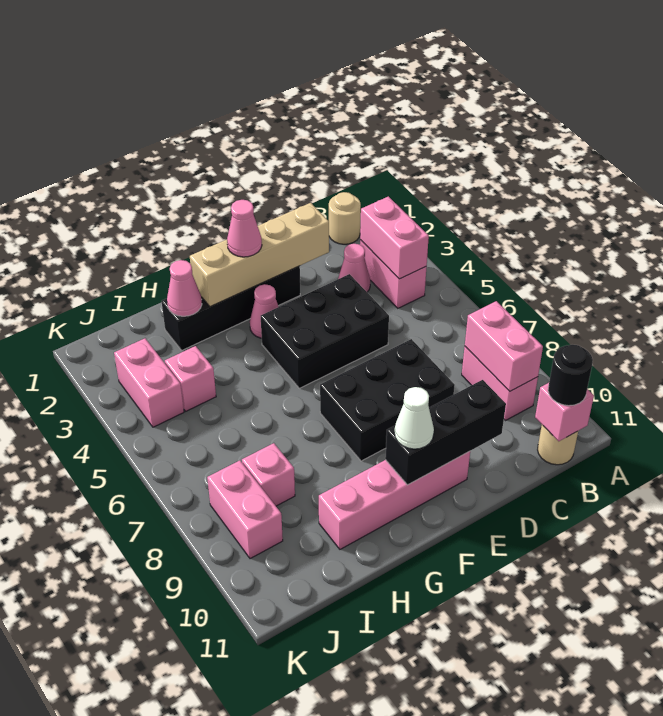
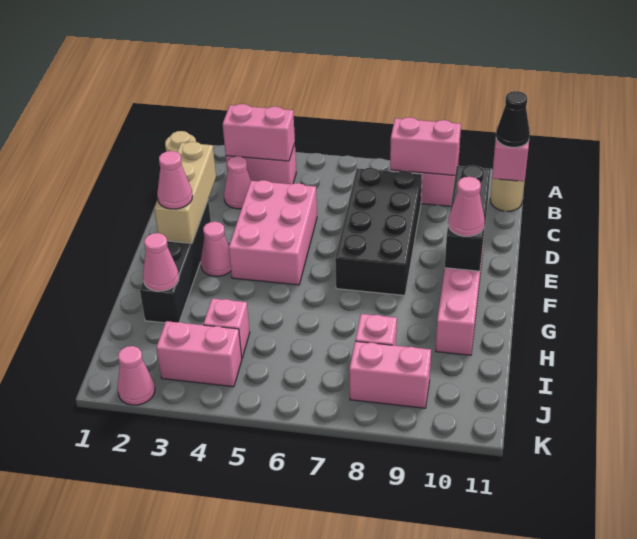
black 1x1 round brick [548,345,593,406] -> black 1x1 cone [496,91,530,147]
tan 1x4 brick [190,203,329,307] -> tan 1x3 brick [154,142,216,243]
black 2x3 brick [261,274,389,388] -> pink 2x3 brick [229,180,317,285]
black 2x3 brick [320,339,455,461] -> black 2x4 brick [335,168,422,296]
white 1x1 cone [394,387,434,449] -> pink 1x1 cone [448,177,485,236]
none -> pink 1x1 cone [117,346,155,405]

